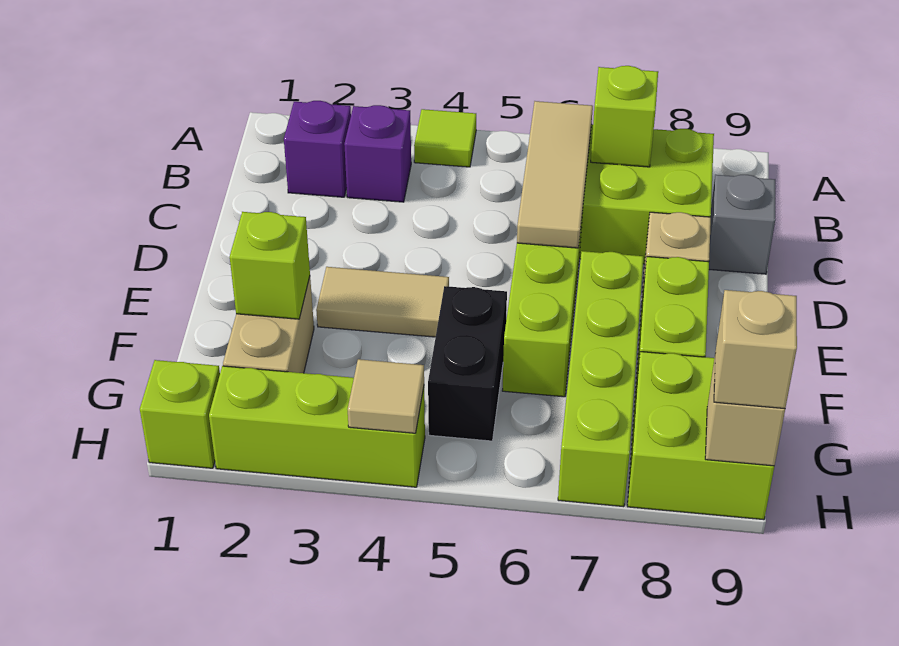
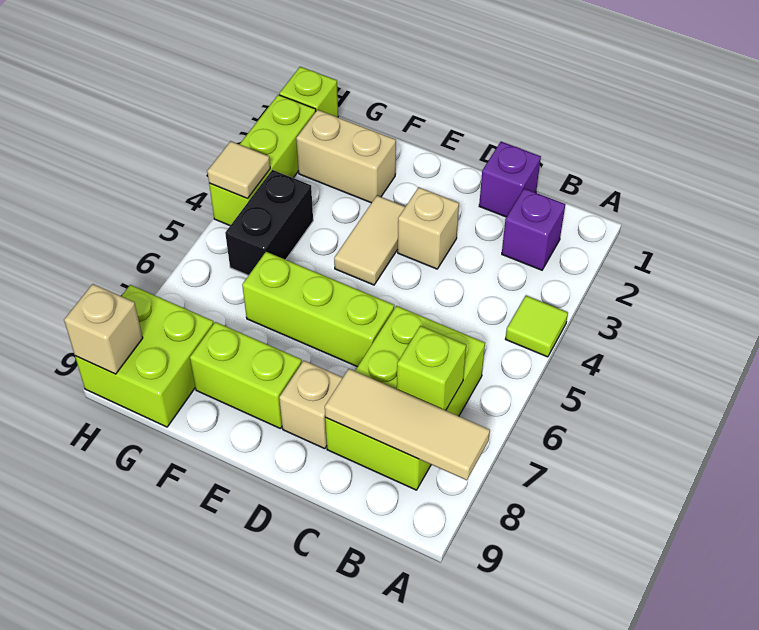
purple 1x1 brick [344,105,411,202] -> purple 1x1 brick moved to [479,142,541,217]
tan 1x3 tile [517,101,593,248] -> tan 1x3 tile moved to [325,369,490,480]
grey 1x1 brick [709,175,775,274] -> none
lime 1x4 brick [558,251,643,507] -> none
lime 1x1 brick [230,212,310,319] -> none
black 1x2 brick [428,286,507,441] -> black 1x2 brick turned to [225,170,313,276]
tan 1x1 brick [714,290,797,409] -> tan 1x1 brick moved to [398,187,459,269]

